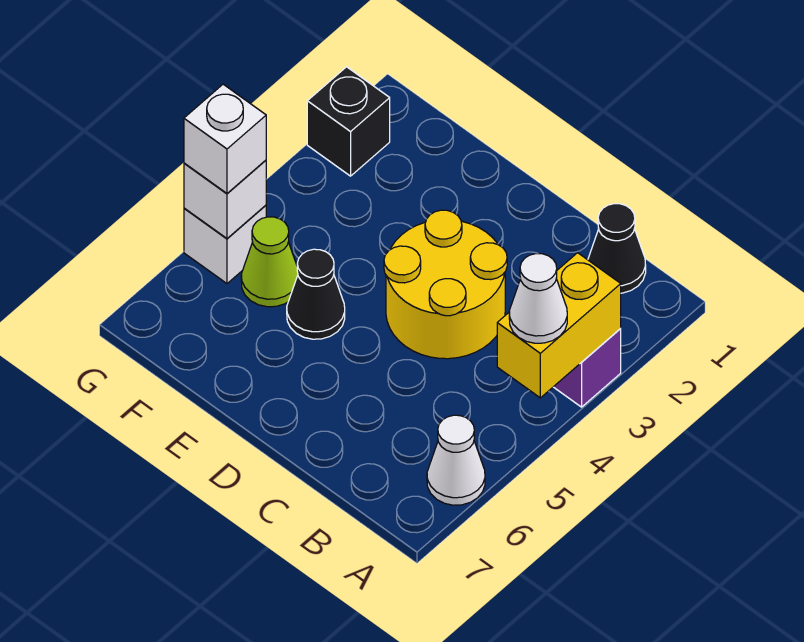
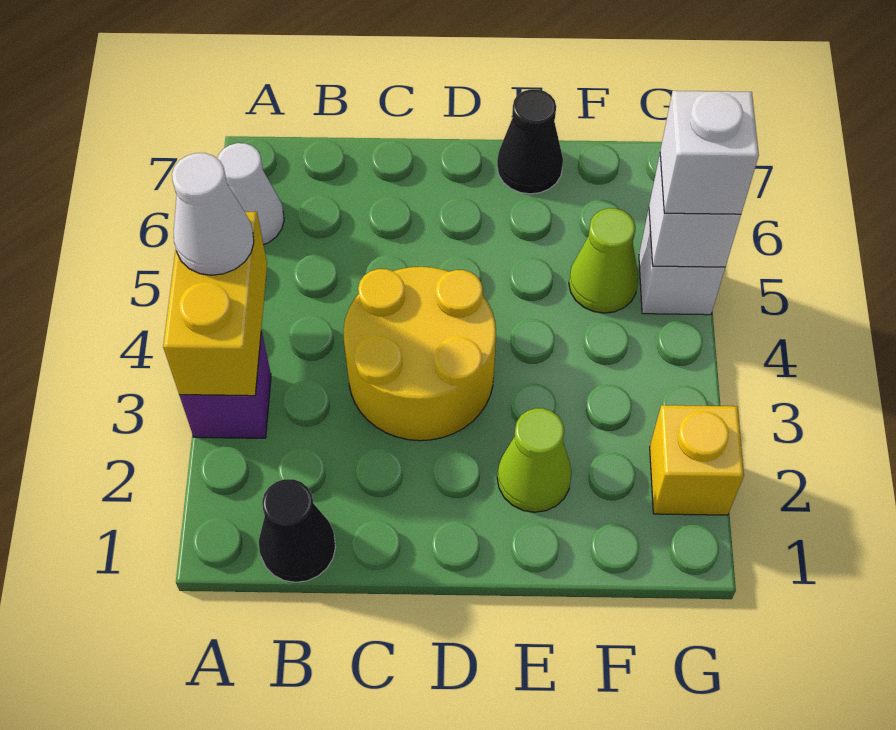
none -> lime 1x1 cone [497,408,572,512]
black 1x1 cone [287,249,345,339] -> black 1x1 cone moved to [497,89,563,194]
black 1x1 brick [307,67,390,176] -> yellow 1x1 brick [650,405,744,515]

